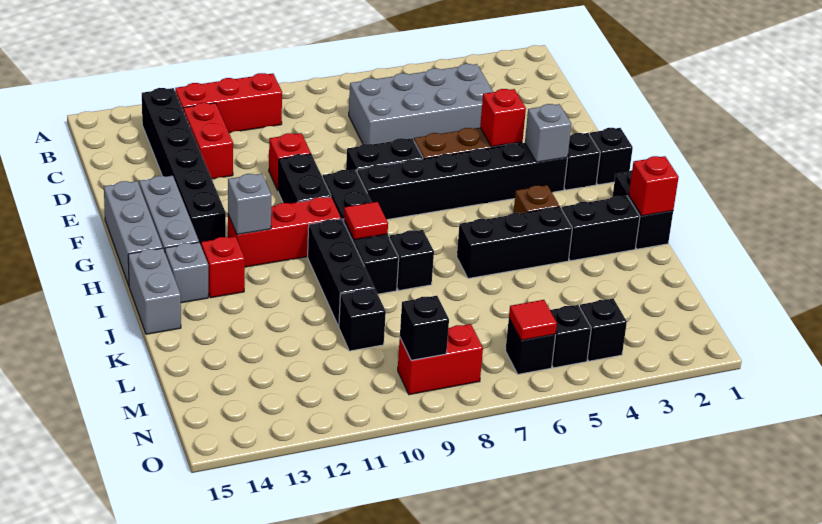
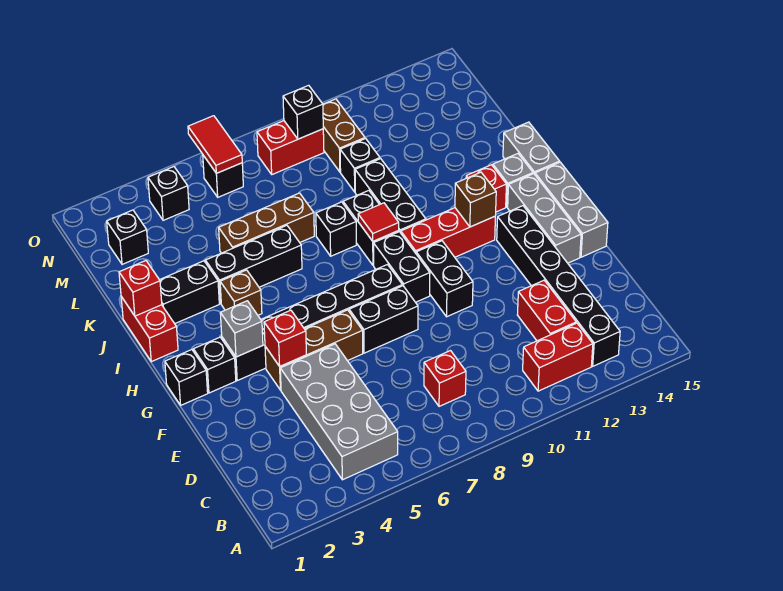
red 1x3 brick [175,73,282,133] -> red 1x2 brick [523,323,593,391]
grey 2x4 brick [349,64,493,144] -> grey 2x4 brick turned to [280,344,398,480]
red 1x1 brick [269,133,311,190] -> red 1x1 brick moved to [424,351,466,406]
grey 1x1 brick [228,173,272,235] -> brown 1x1 brick [455,172,496,227]
black 1x2 brick [613,170,673,249] -> red 1x2 brick [121,297,178,362]
none -> brown 1x3 brick [219,193,314,253]
none -> brown 1x2 brick [323,99,365,172]
black 1x1 brick [550,305,591,368] -> black 1x1 brick moved to [107,210,148,264]
red 1x1 tile [509,300,557,340] -> red 1x2 tile [188,116,242,173]

